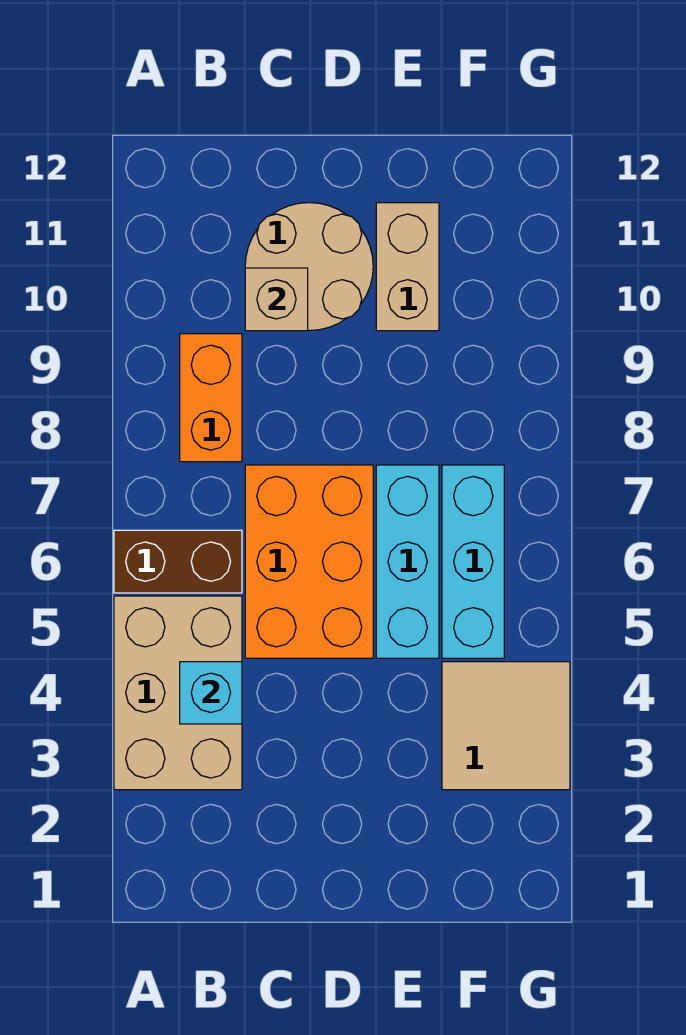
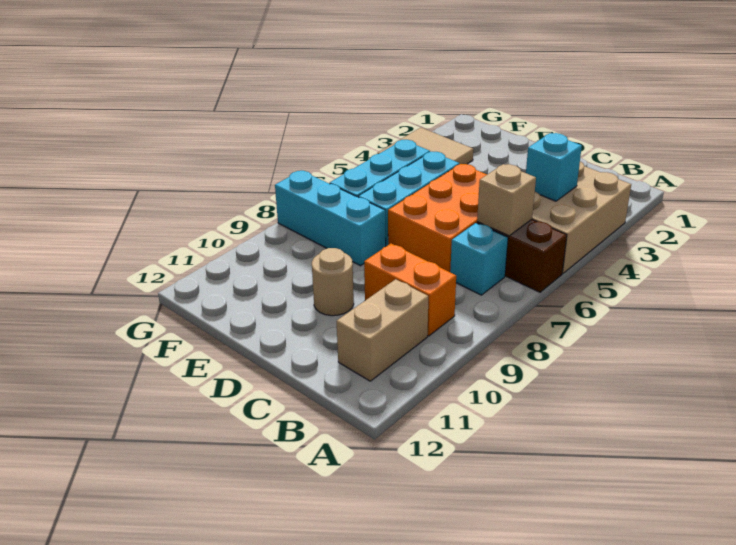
none -> cyan 1x1 brick [450,223,508,295]
orange 1x2 brick [180,334,242,462] -> orange 1x2 brick turned to [364,244,456,336]
tan 2x2 round brick [245,203,373,331] -> tan 1x1 round brick [312,248,354,316]
tan 1x1 brick [245,268,308,331] -> tan 1x1 brick moved to [477,164,536,236]
none -> cyan 1x3 brick [275,171,386,266]
tan 1x2 brick [376,203,439,331] -> tan 1x2 brick moved to [337,279,428,381]

